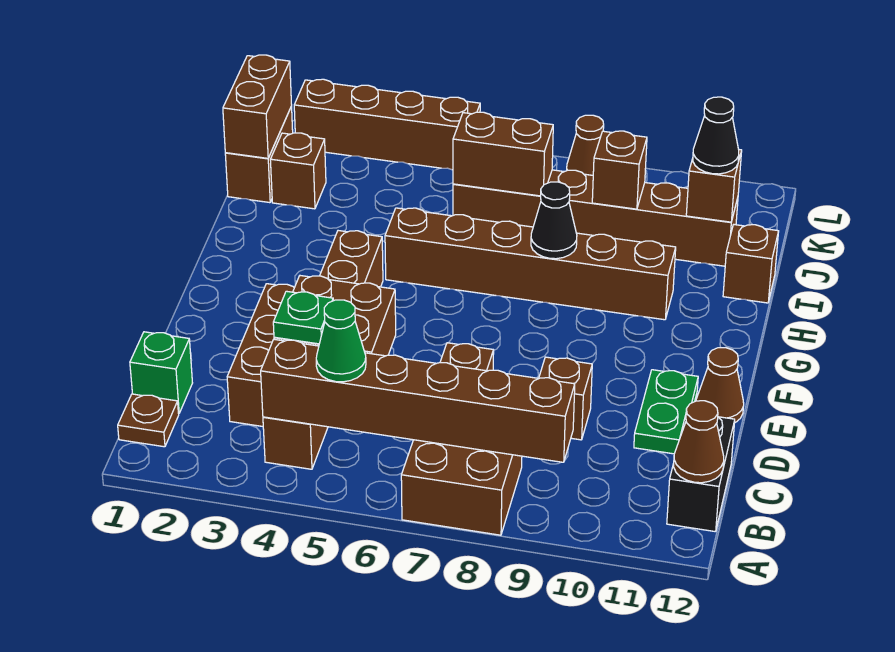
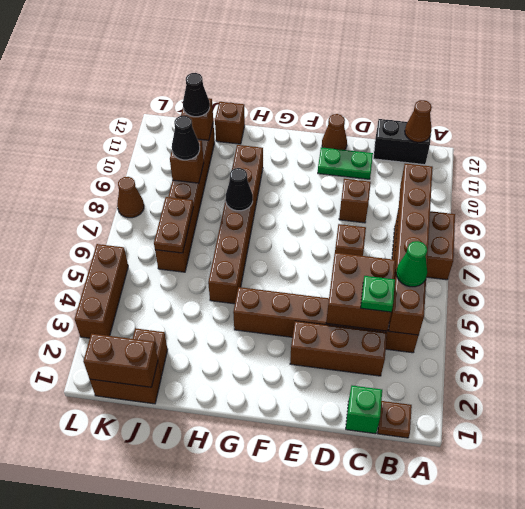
brown 1x2 brick [453,112,553,196] -> brown 1x2 plate [154,197,193,253]
none -> black 1x1 cone [172,116,200,160]
brown 1x4 brick [294,79,480,170] -> brown 1x3 brick [75,244,128,338]

